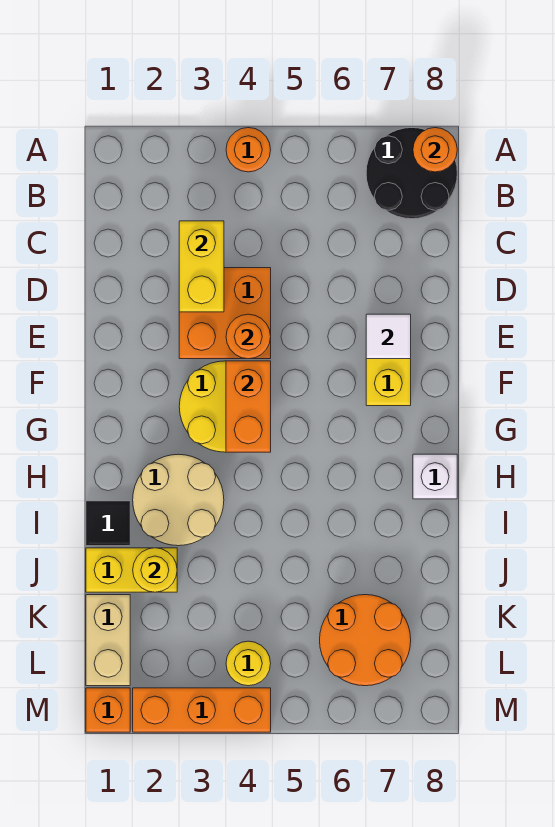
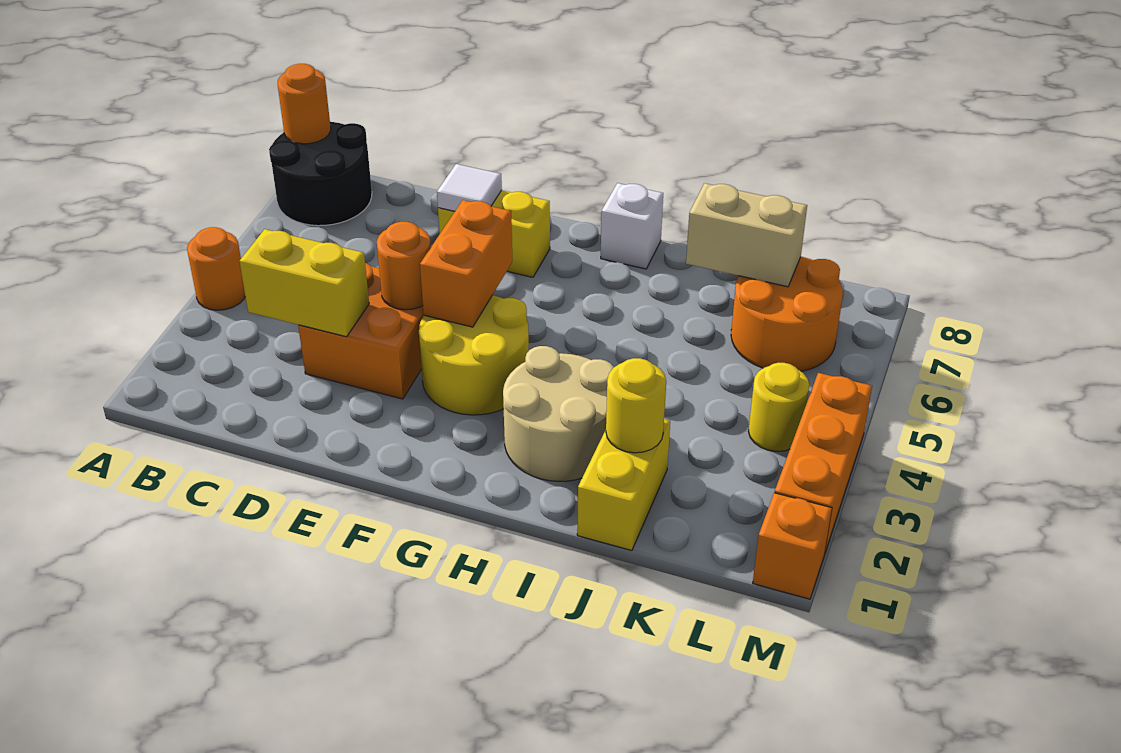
orange 1x2 brick [226,361,271,452] -> orange 1x2 brick turned to [420,200,512,327]
black 1x1 tile [86,501,130,546] -> none
tan 1x2 brick [86,595,130,686] -> tan 1x2 brick moved to [686,183,807,287]

